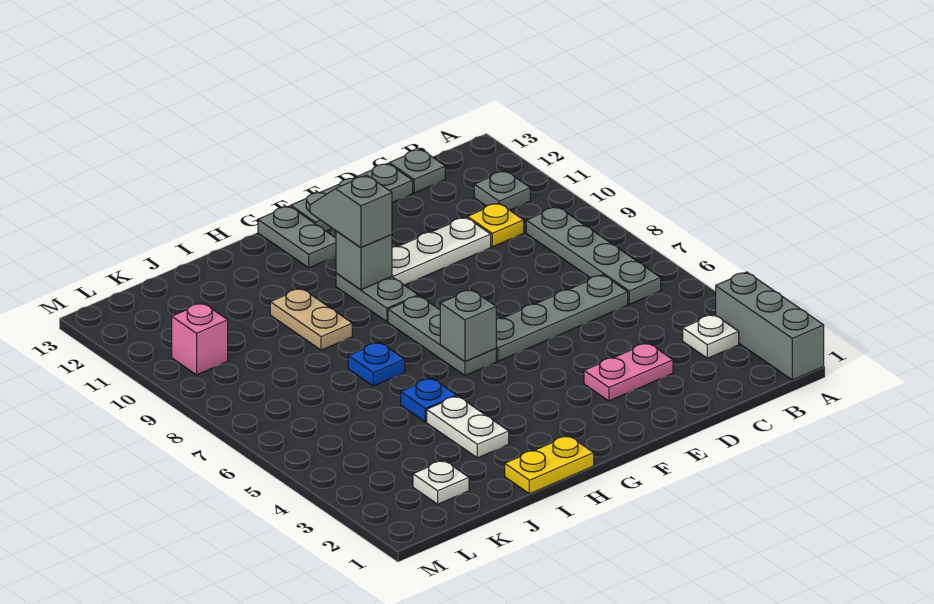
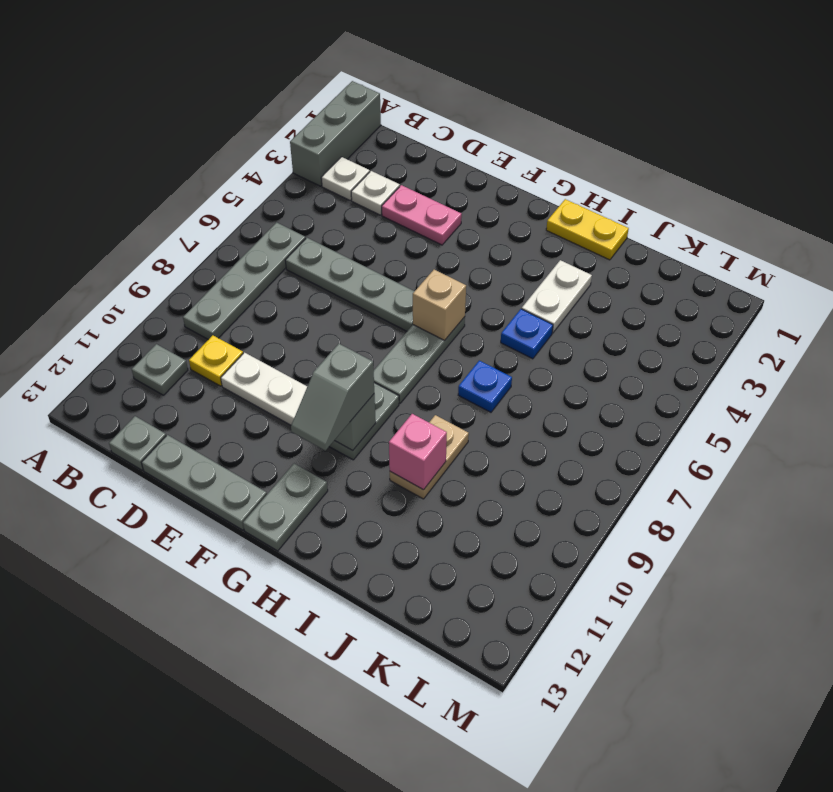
grey 1x1 brick [440,290,496,362] -> tan 1x1 brick [413,270,466,340]
white 1x1 plate [413,460,469,504] -> white 1x1 plate moved to [351,171,400,215]
pink 1x1 brick [172,303,228,375] -> pink 1x1 brick moved to [389,414,447,490]

